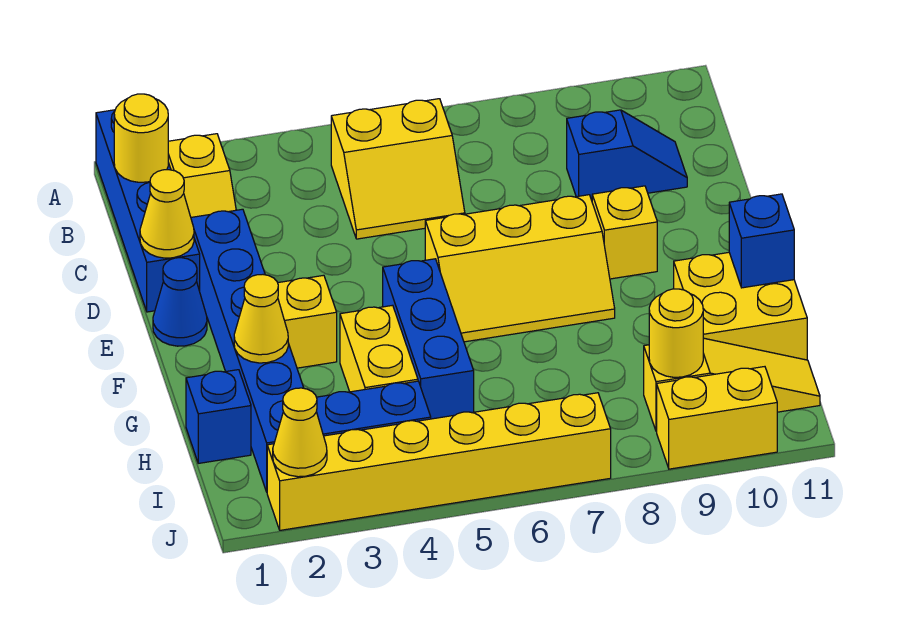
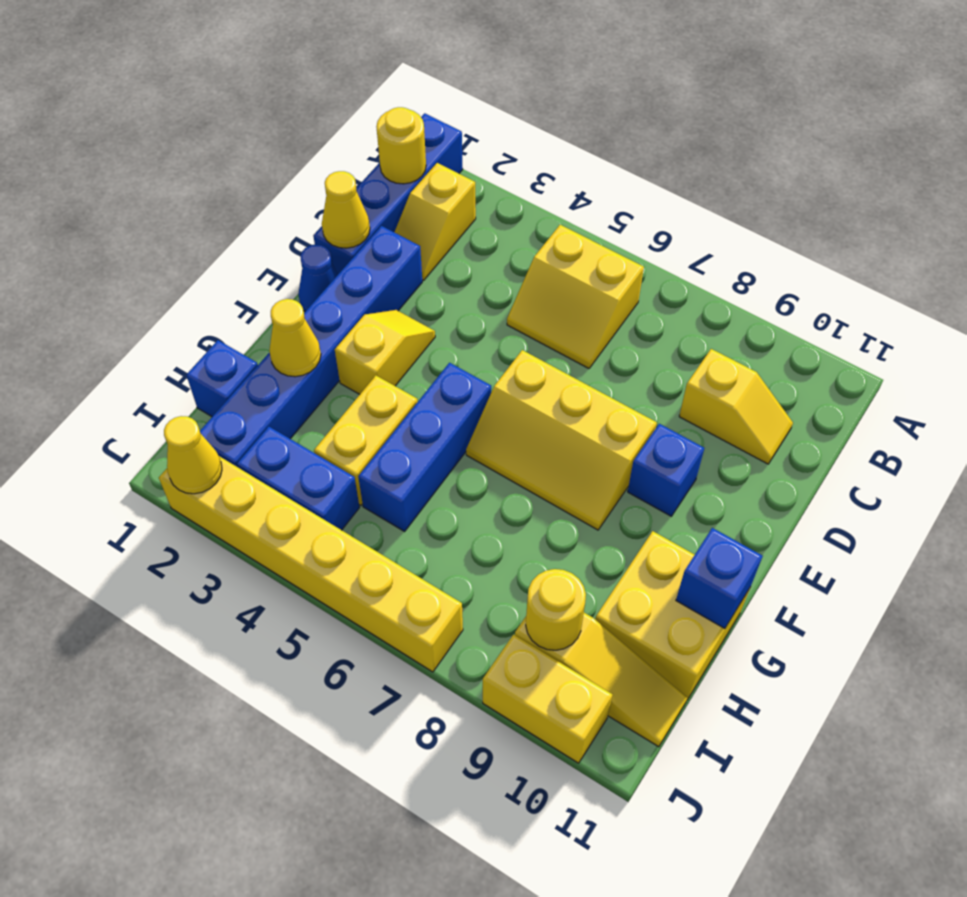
blue 1x2 slope [567,110,687,200] -> yellow 1x2 slope [679,349,793,464]
yellow 1x1 brick [592,186,657,279] -> blue 1x1 brick [628,424,704,516]

